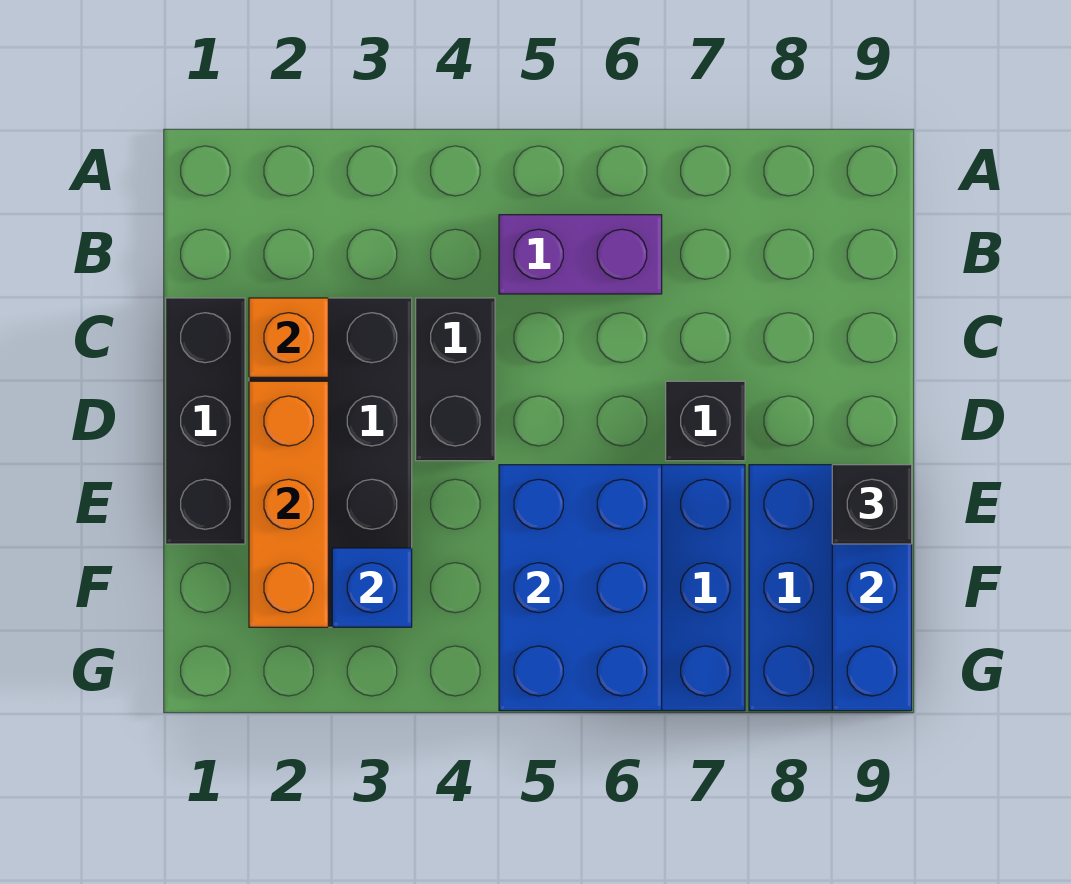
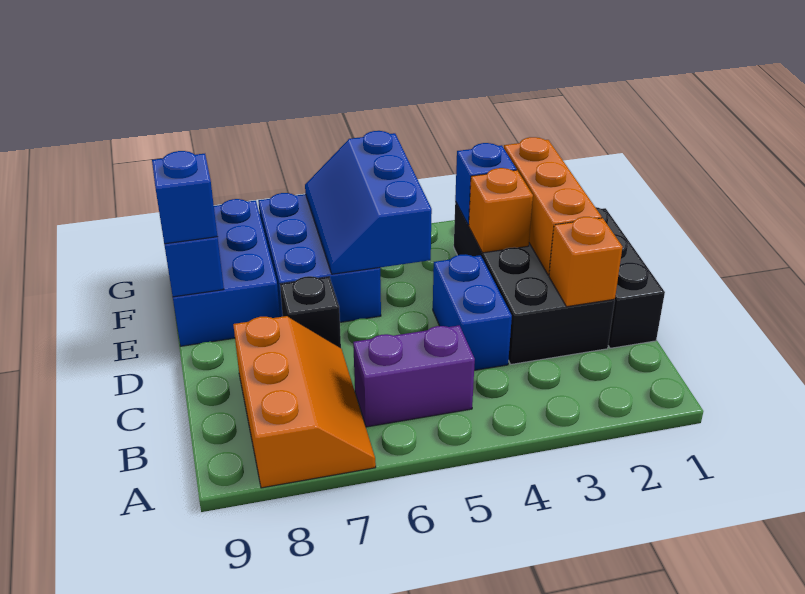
none -> orange 2x3 slope [233,316,376,488]
black 1x2 brick [416,298,495,461] -> blue 1x2 brick [433,254,512,370]
none -> orange 1x1 brick [469,168,533,253]
blue 2x3 brick [499,465,662,711] -> blue 2x3 slope [305,131,432,274]
black 1x1 brick [832,465,912,544] -> blue 1x1 brick [152,151,217,244]

